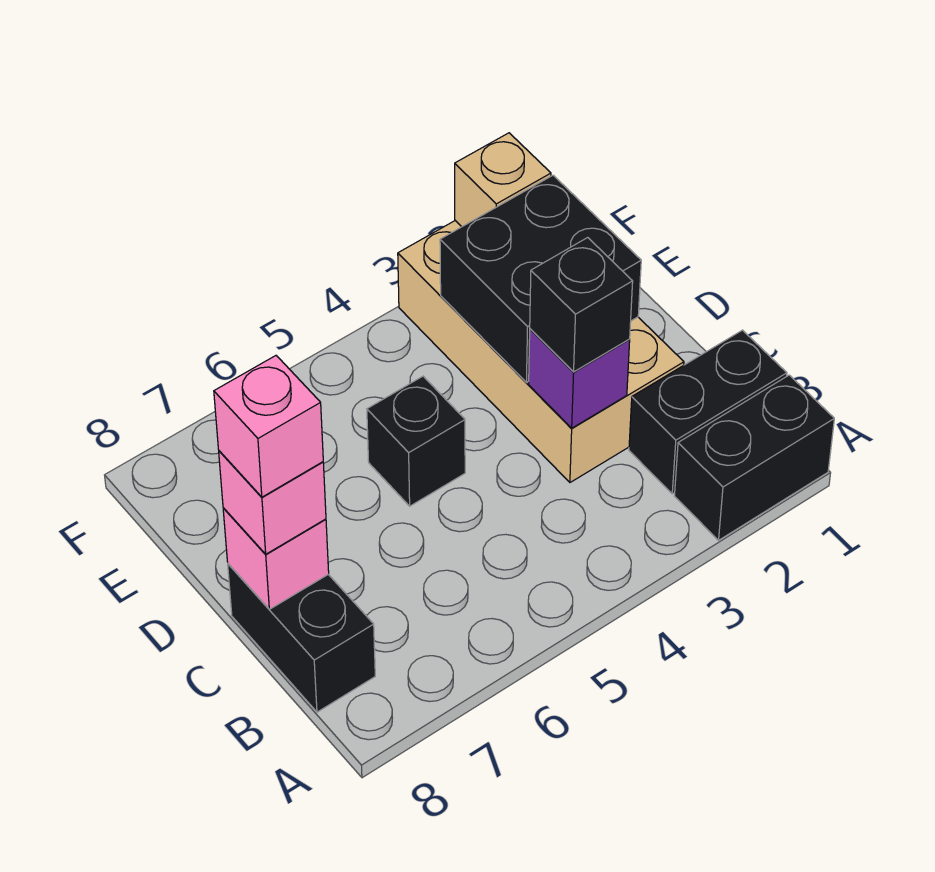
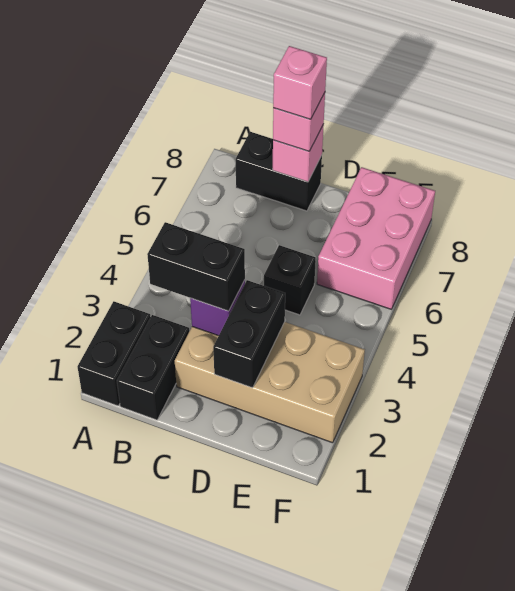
black 1x1 brick [530,238,633,372] -> black 1x2 brick [147,222,245,311]
black 2x2 brick [440,175,641,383] -> black 1x2 brick [213,280,285,388]
none -> pink 2x3 brick [317,167,435,309]
tan 1x1 brick [455,133,551,227] -> none

